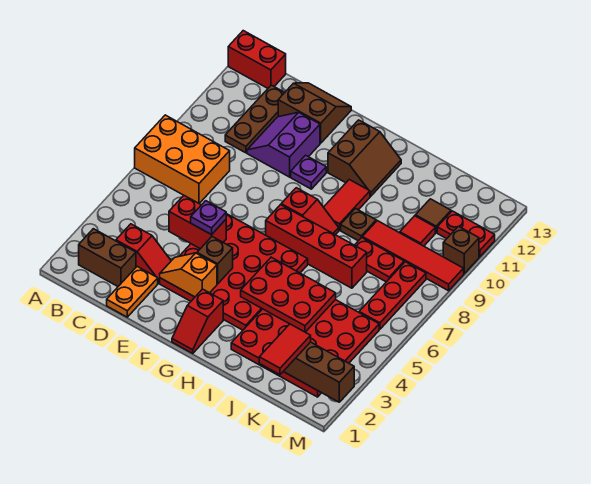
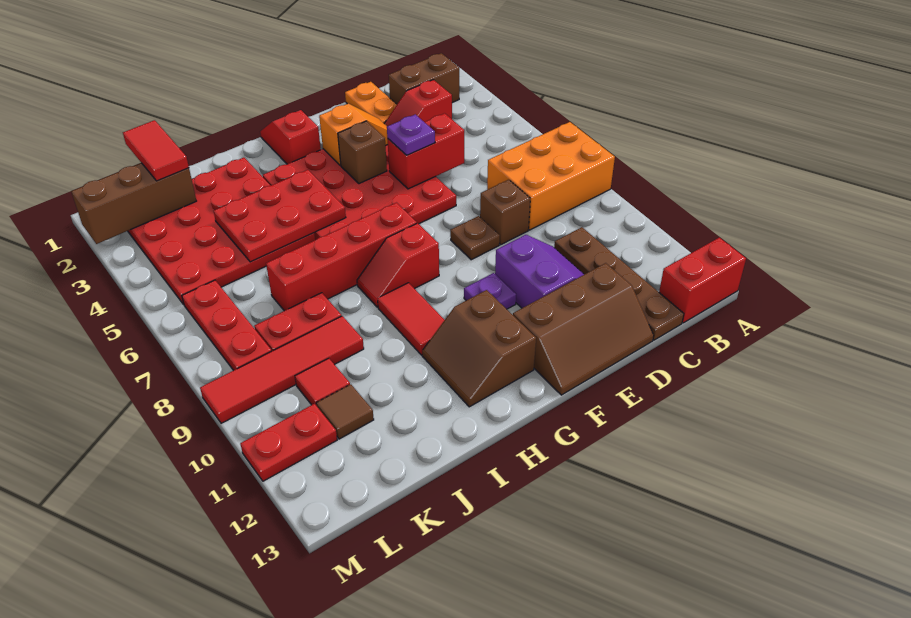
brown 1x3 plate [225,85,285,153] -> brown 1x4 plate [554,227,684,340]
brown 2x2 slope [278,83,351,143] -> brown 2x3 slope [513,263,654,395]
brown 1x1 plate [341,209,376,241] -> brown 1x1 plate moved to [450,216,500,260]
brown 1x1 brick [443,226,479,274] -> brown 1x1 brick moved to [480,180,530,245]

